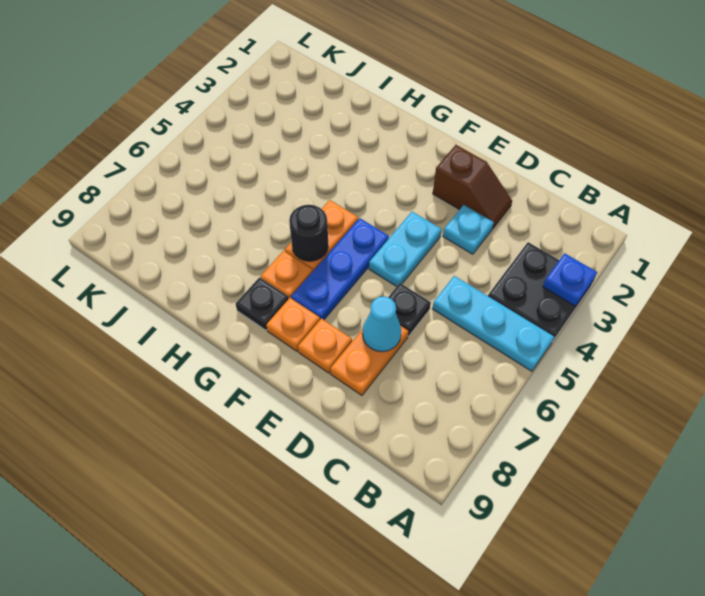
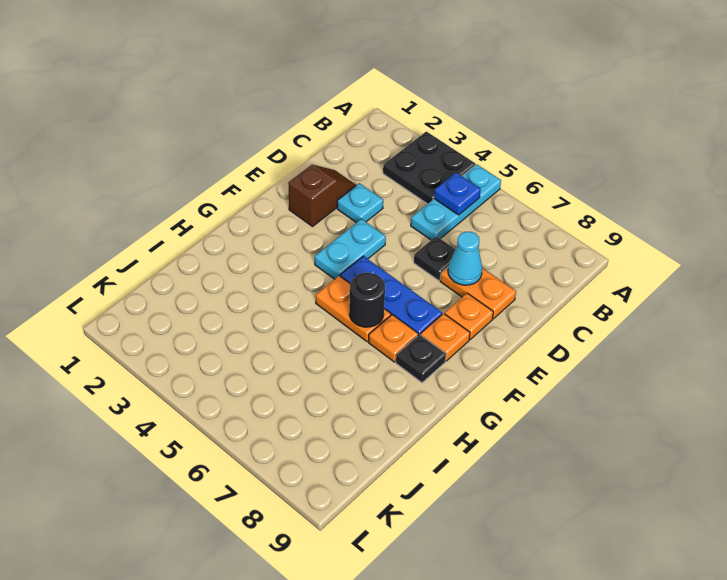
blue 1x1 plate [543,253,597,306] -> blue 1x1 plate moved to [434,173,481,215]
cyan 1x2 plate [369,212,441,287] -> cyan 1x2 plate turned to [315,219,386,279]

